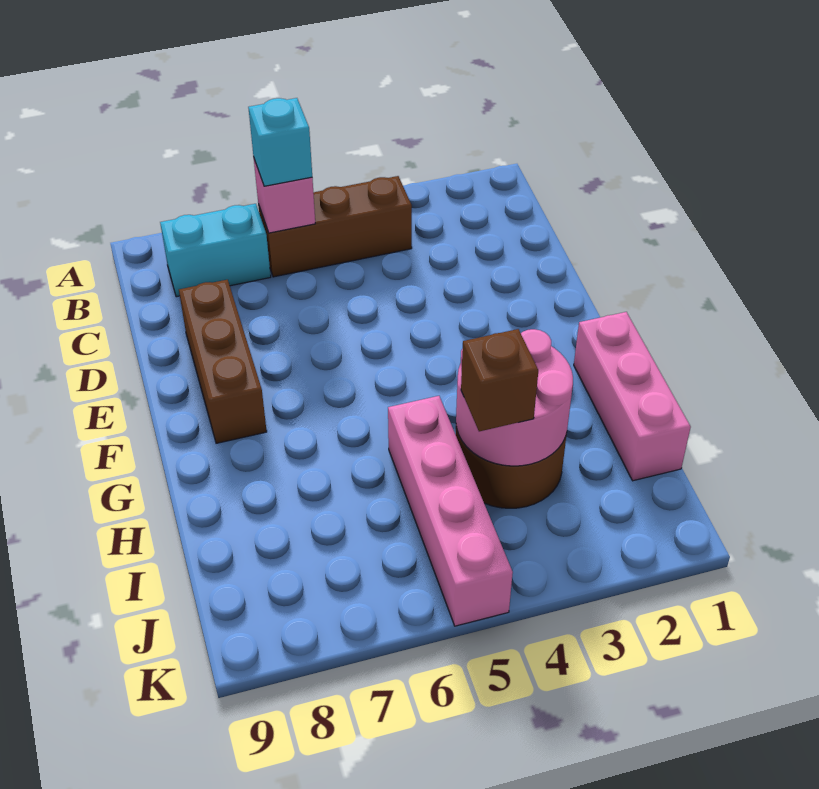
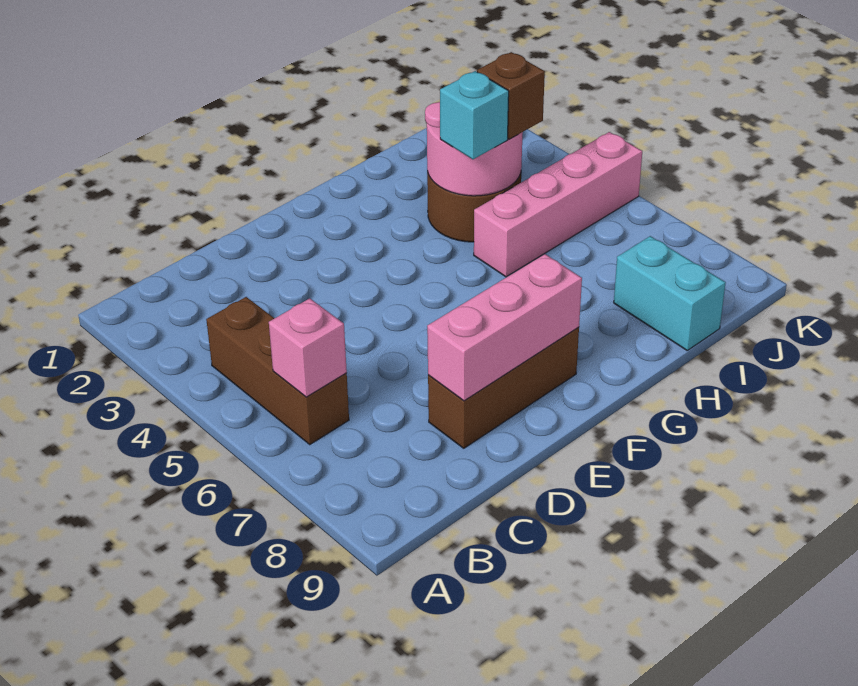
cyan 1x1 brick [248,98,312,186] -> cyan 1x1 brick moved to [440,71,509,159]
cyan 1x2 brick [160,204,271,297] -> cyan 1x2 brick moved to [614,236,726,350]
pink 1x3 brick [574,312,691,481] -> pink 1x3 brick moved to [427,254,582,401]

